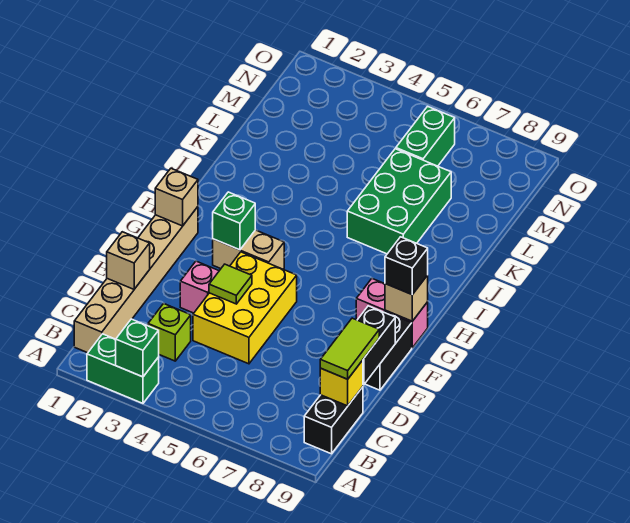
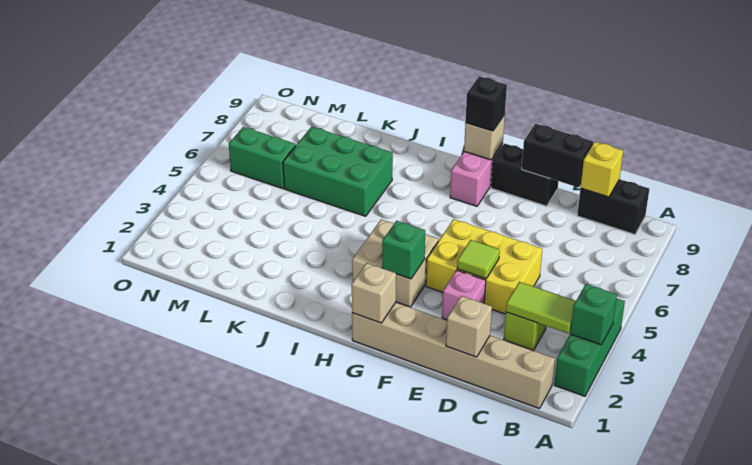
green 1x2 brick [87,334,159,403] -> green 1x3 brick [554,299,625,396]
lime 1x2 tile [320,318,379,379] -> lime 1x2 tile moved to [506,282,576,333]
tan 1x2 brick [213,230,284,269] -> tan 2x2 brick [352,220,439,307]

